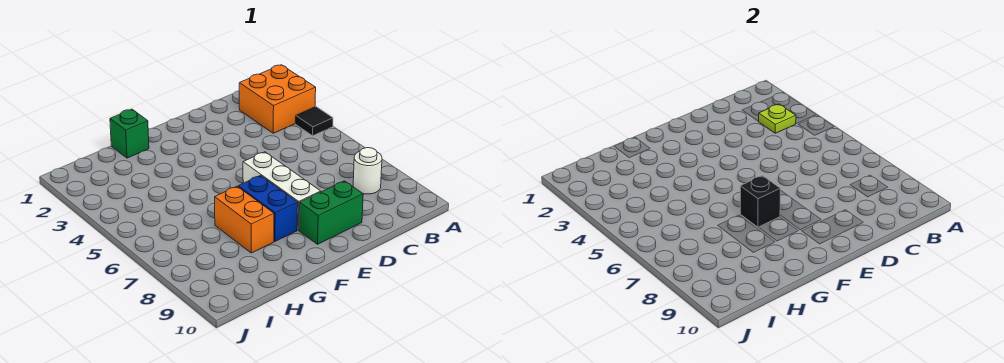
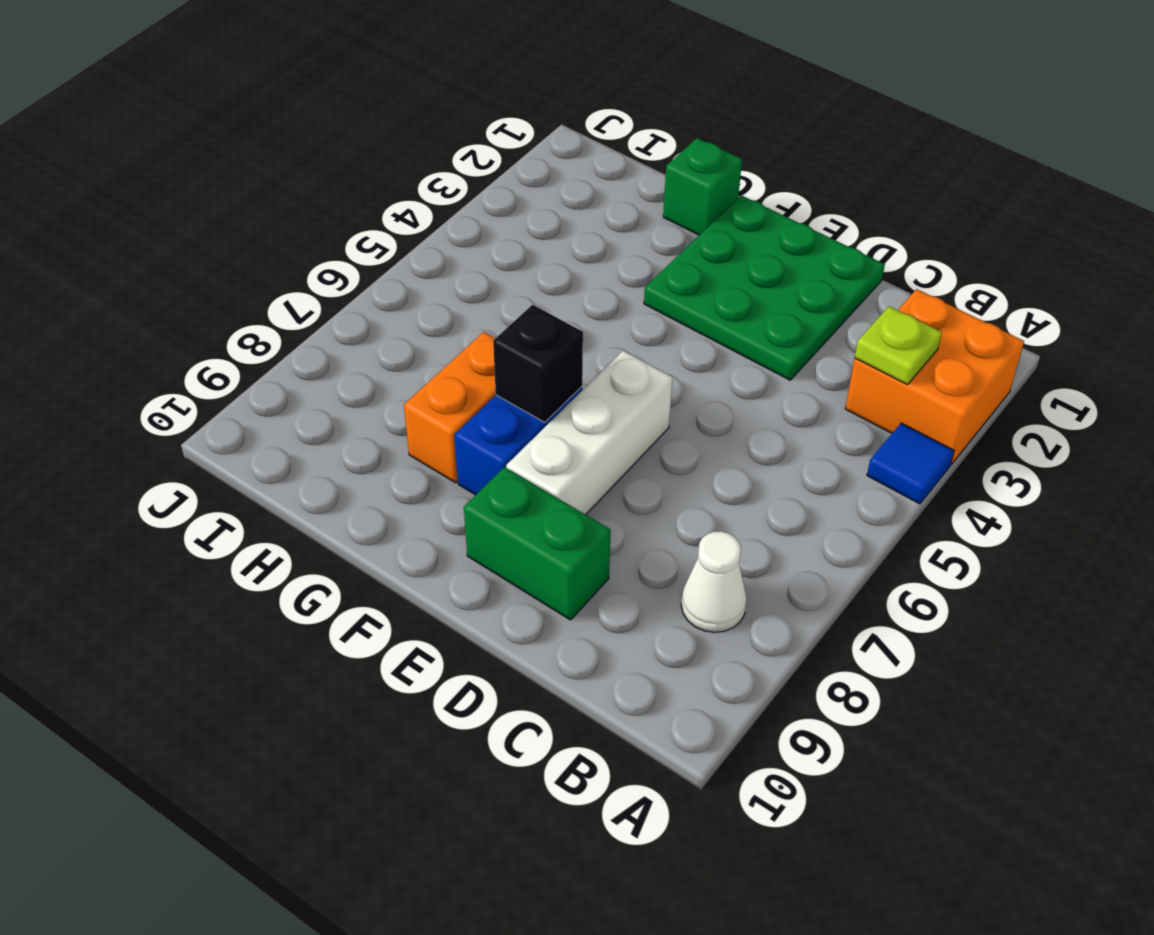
black 1x1 tile [296,107,333,136] -> blue 1x1 tile [867,423,954,504]
white 1x1 round brick [353,148,382,194] -> white 1x1 cone [681,531,747,632]
none -> green 3x3 plate [644,195,885,380]

